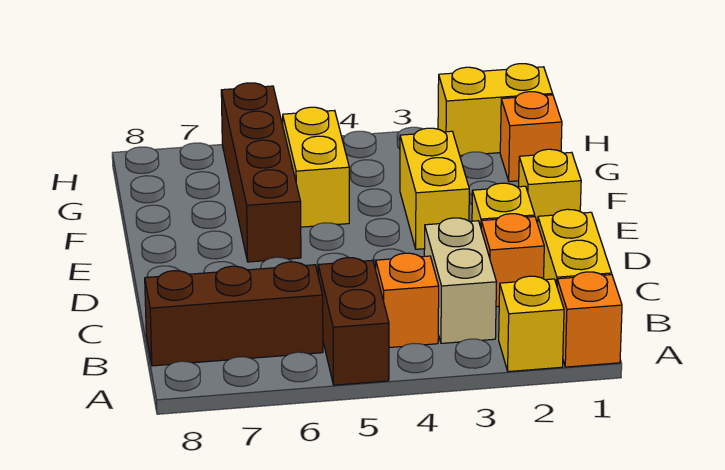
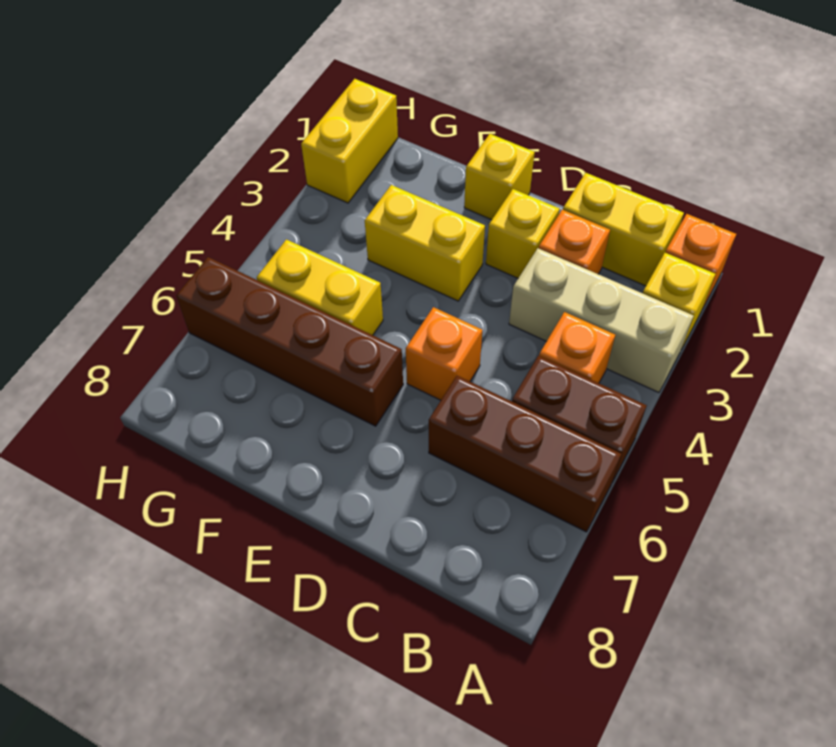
tan 1x2 brick [424,218,496,343] -> tan 1x3 brick [509,248,694,393]
brown 1x3 brick [145,262,323,366] -> brown 1x3 brick turned to [429,376,621,532]
orange 1x1 brick [500,92,562,182] -> orange 1x1 brick moved to [406,307,482,400]

